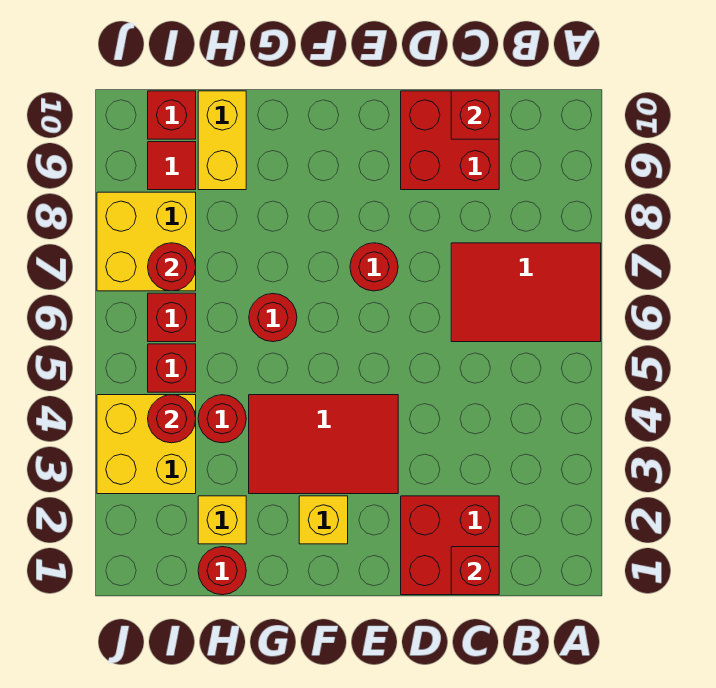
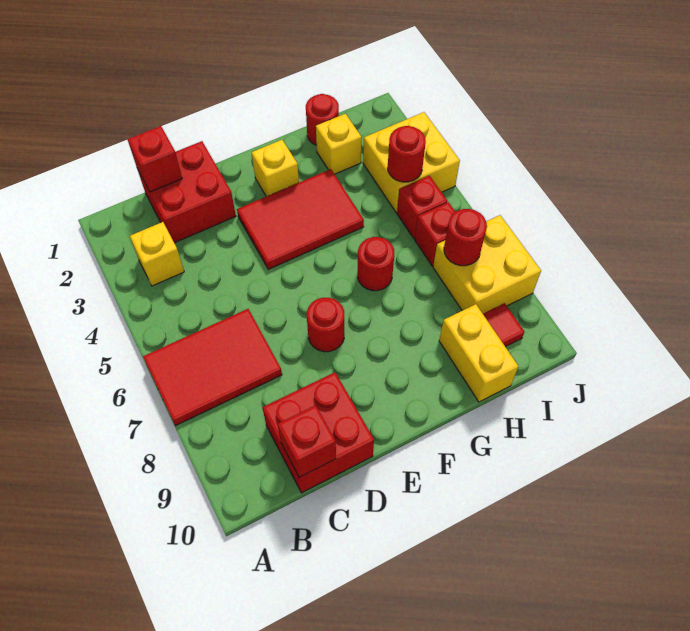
none -> yellow 1x1 brick [130,222,184,286]
red 1x1 round brick [198,395,246,443] -> none
red 1x1 brick [148,91,196,139] -> none

